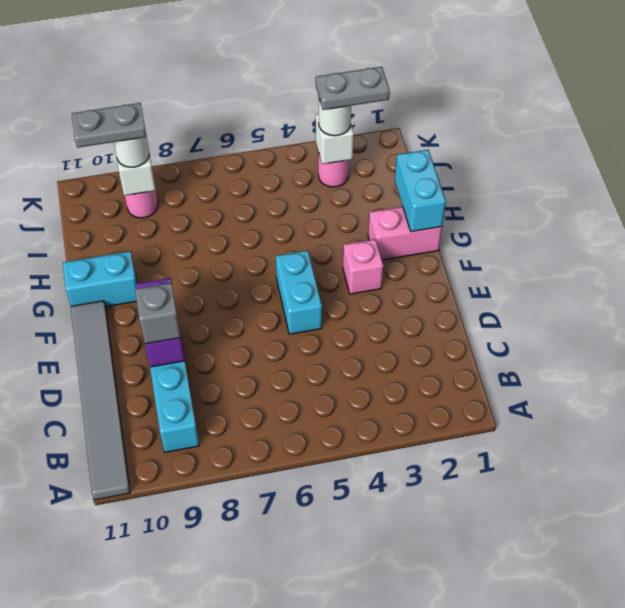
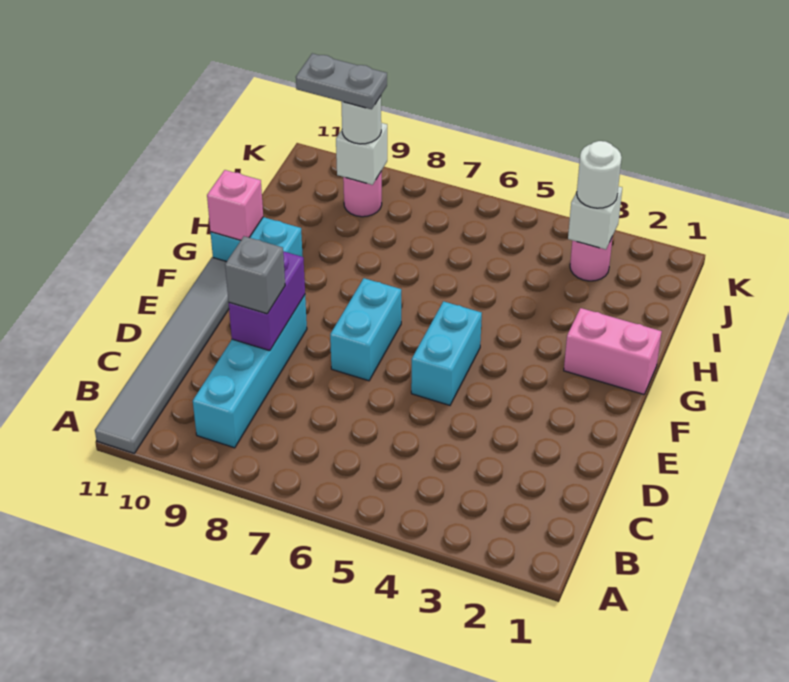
pink 1x1 brick [343,239,383,294] -> pink 1x1 brick moved to [207,170,263,240]
cyan 1x2 brick [395,150,446,232] -> cyan 1x2 brick moved to [330,278,401,381]
grey 1x2 plate [316,67,390,110] -> none

